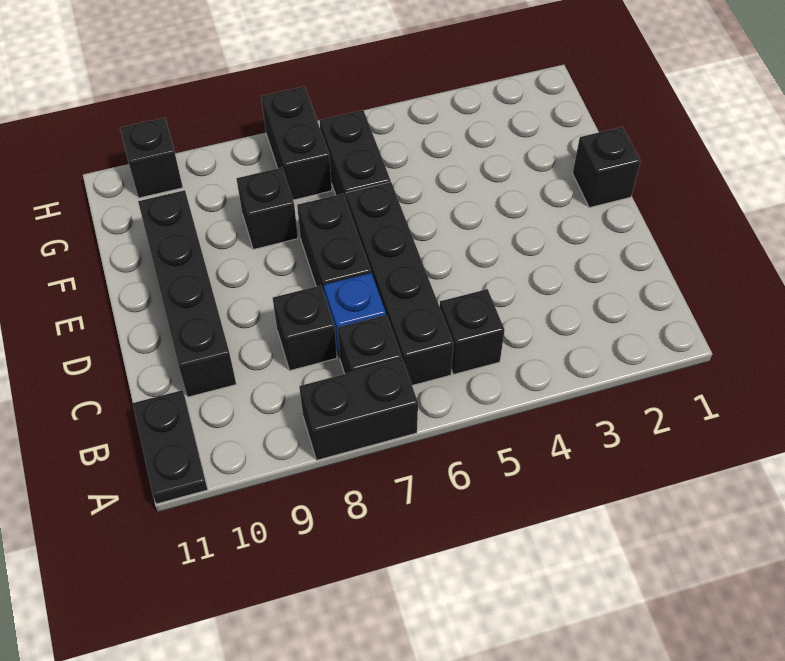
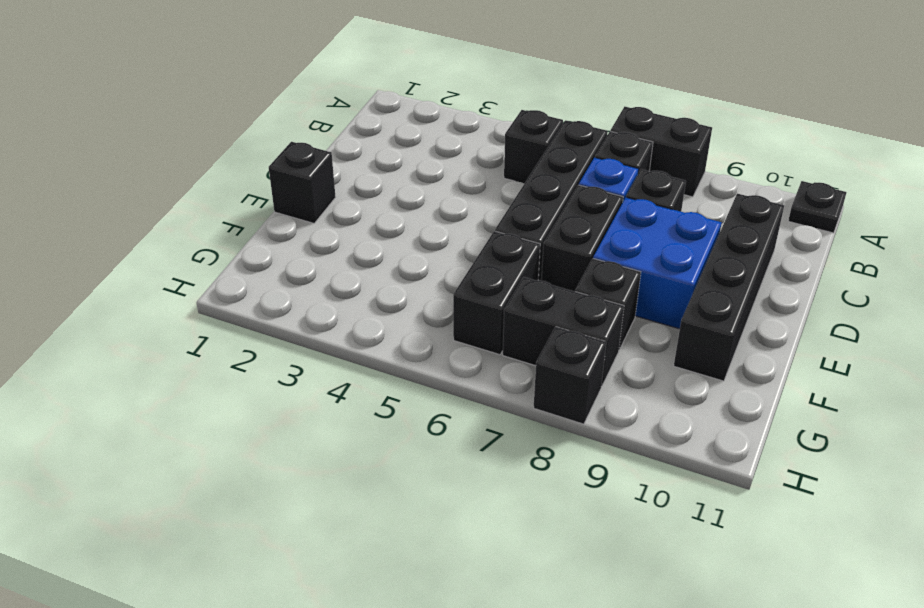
black 1x2 plate [133,390,208,504] -> black 1x1 plate [788,181,847,233]
none -> blue 2x2 brick [593,197,722,329]
black 1x2 brick [261,86,332,200] -> black 1x2 brick turned to [503,277,624,385]
black 1x1 brick [120,118,183,198] -> black 1x1 brick moved to [534,327,606,424]

